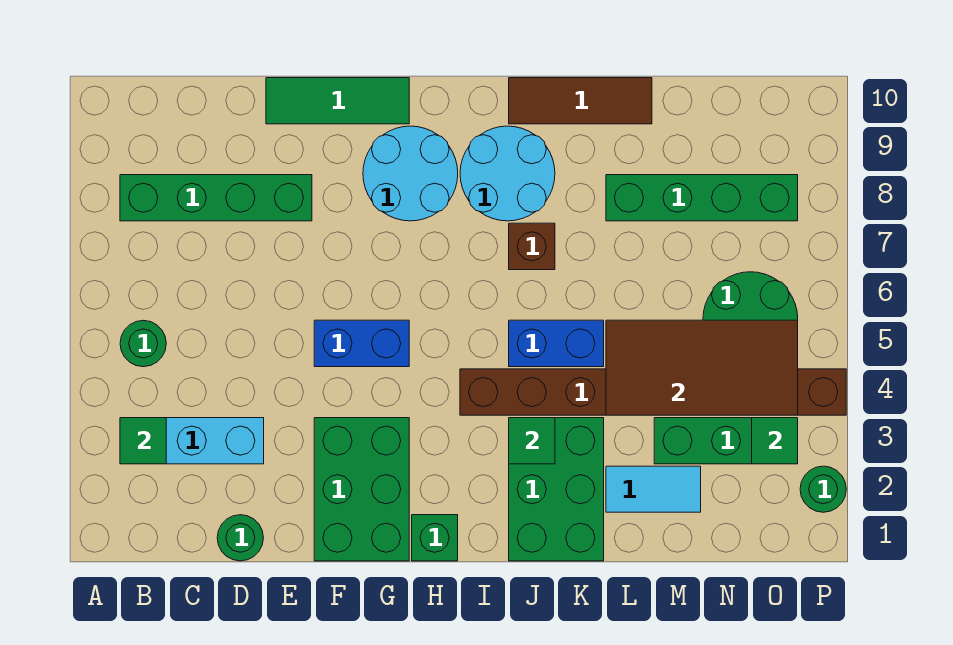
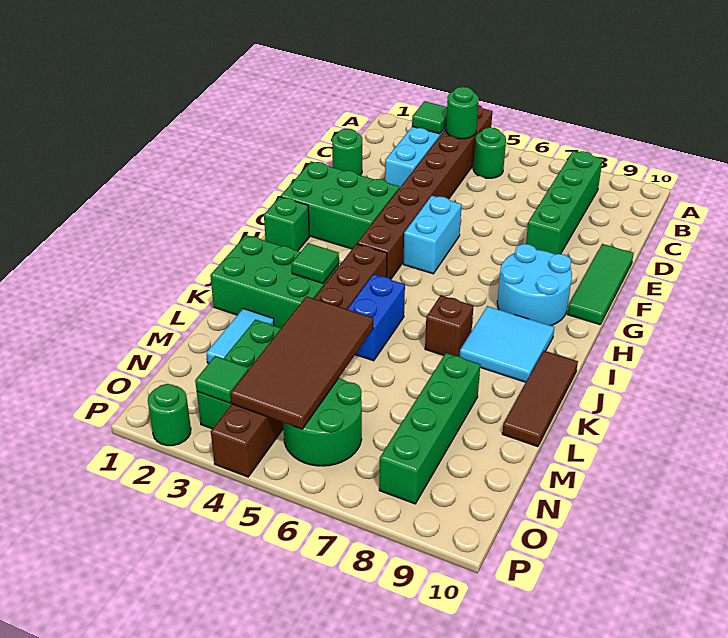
none -> brown 1x8 brick [357,105,492,279]
none -> green 1x1 round brick [446,87,479,139]
blue 1x2 brick [314,320,409,367] -> cyan 1x2 brick [403,196,462,274]
cyan 2x2 round brick [460,126,555,221] -> cyan 2x2 tile [460,306,554,382]

